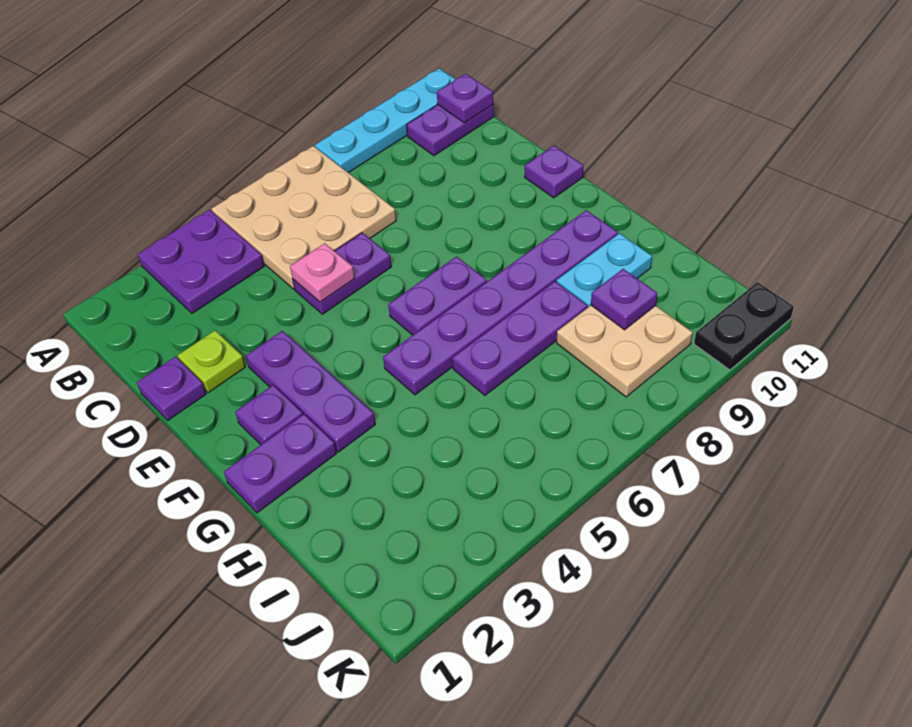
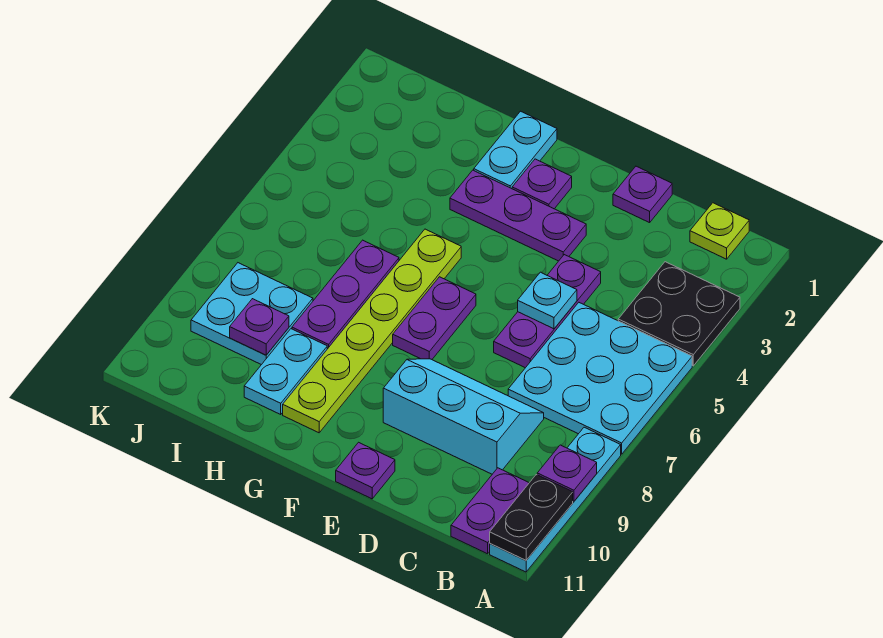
purple 2x2 plate [138,210,264,313] -> black 2x2 plate [618,262,740,366]
tan 3x3 plate [212,146,396,289] -> cyan 3x3 plate [508,303,692,454]
purple 1x1 plate [437,74,493,123] -> purple 1x1 plate moved to [537,445,597,501]
none -> cyan 2x3 slope [383,359,544,474]
lime 1x1 plate [178,330,245,393] -> lime 1x1 plate moved to [690,203,749,259]
purple 1x2 plate [293,233,391,314] -> purple 1x3 plate [494,255,601,368]
pink 1x1 plate [290,243,355,302] -> cyan 1x1 plate [518,272,577,329]
purple 1x2 plate [224,414,337,513] -> cyan 1x2 plate [474,111,557,189]
purple 1x6 plate [383,210,618,395] -> lime 1x6 plate [283,229,461,433]
tan 2x2 plate [557,305,693,397] -> cyan 2x2 plate [191,263,313,365]
black 1x2 plate [694,282,794,370] -> black 1x2 plate moved to [490,475,573,560]

